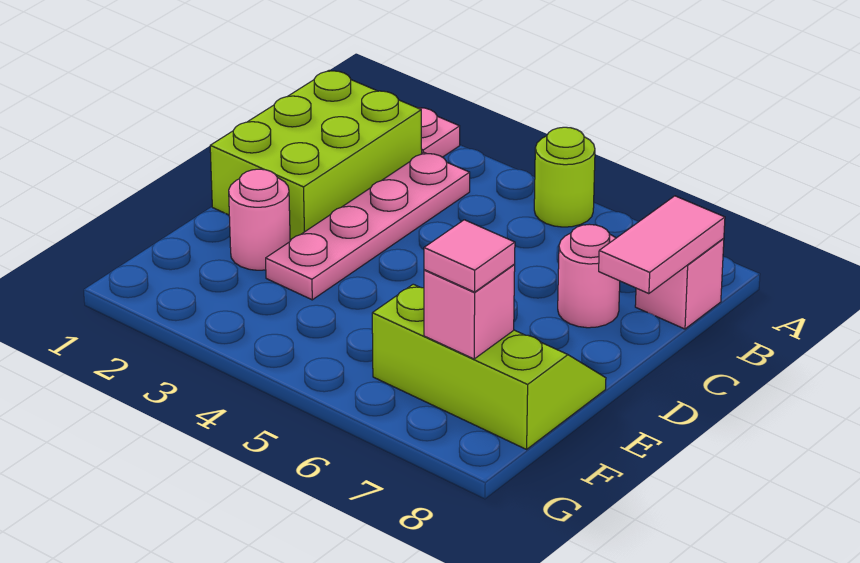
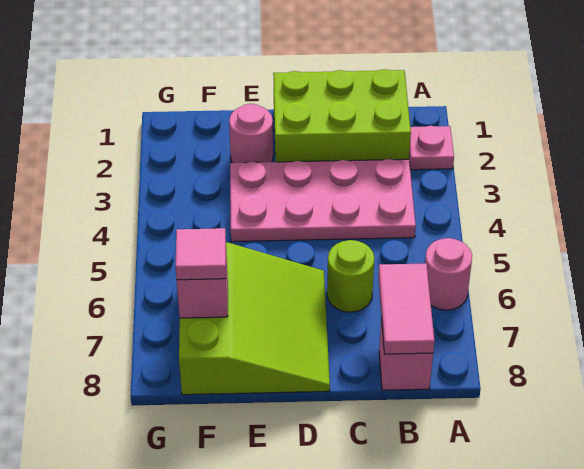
lime 1x1 round brick [534,127,595,227] -> lime 1x1 round brick moved to [327,240,374,312]
pink 1x4 plate [266,152,470,300] -> pink 2x4 plate [230,159,416,242]
pink 1x2 tile [599,196,725,294] -> pink 1x2 tile turned to [378,263,434,354]
pink 1x1 round brick [558,224,620,328] -> pink 1x1 round brick moved to [425,238,472,310]
lime 2x3 slope [372,284,606,449] -> lime 3x3 slope [179,243,330,395]

